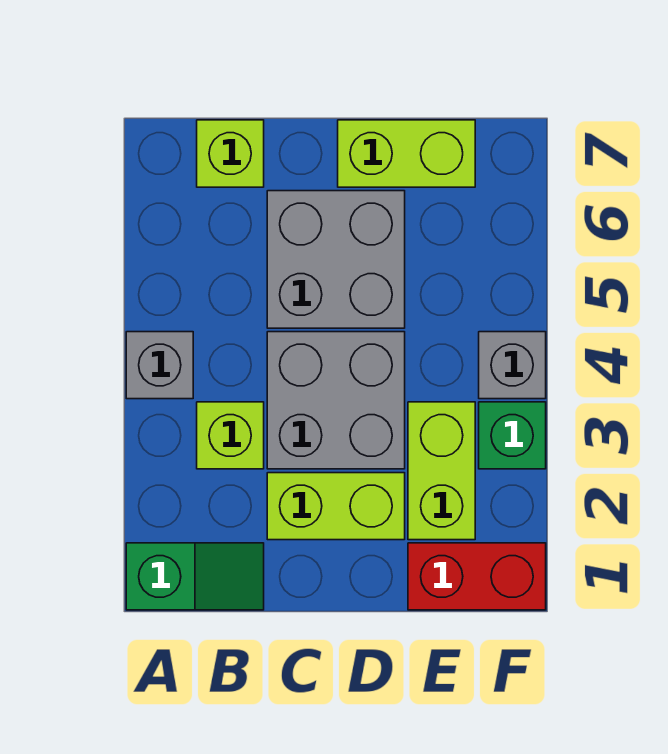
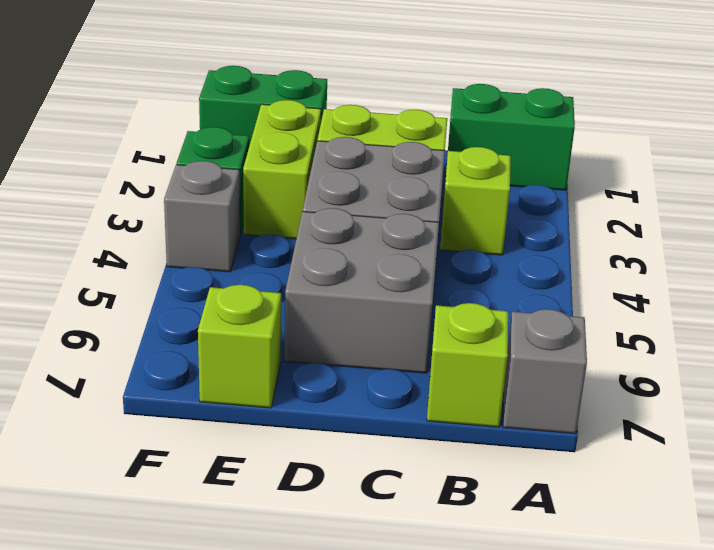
green 1x2 slope [126,543,264,610] -> green 1x2 brick [446,84,575,190]
grey 1x1 brick [126,332,193,399] -> grey 1x1 brick moved to [503,309,587,434]
lime 1x2 brick [338,120,475,187] -> lime 1x1 brick [198,284,281,408]
red 1x2 brick [408,543,546,610] -> green 1x2 brick [199,66,327,146]

